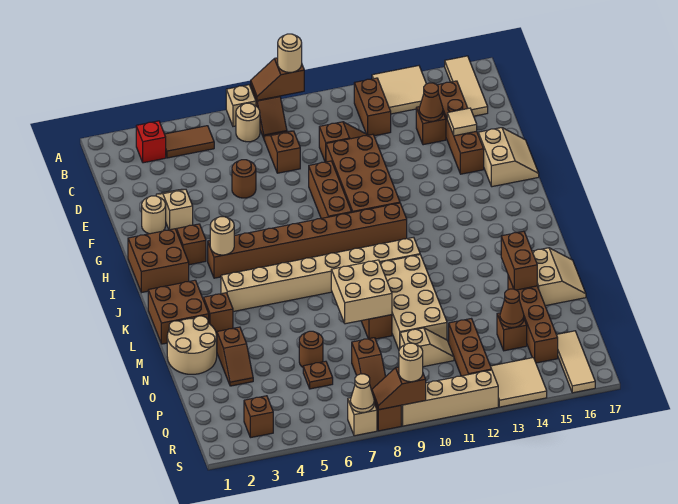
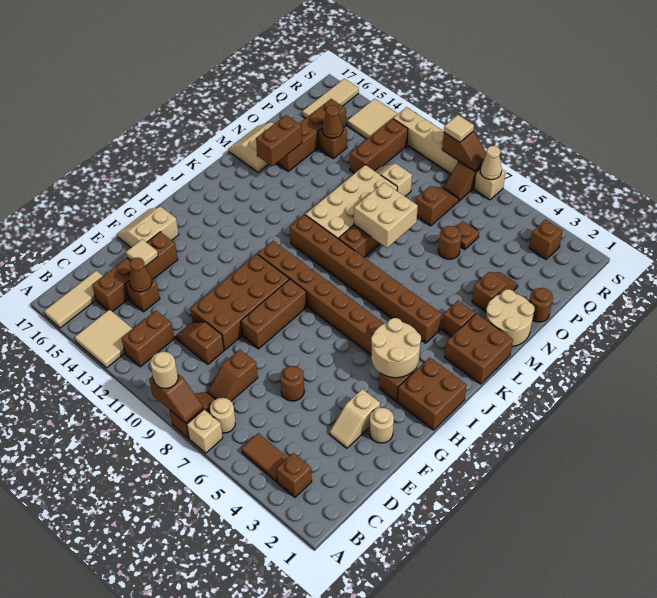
red 1x1 brick [136,121,166,163] -> brown 1x1 brick [276,453,312,497]
tan 1x1 round brick [210,217,234,255] -> tan 2x2 round brick [371,318,421,378]
tan 1x8 brick [221,237,420,311] -> brown 1x8 brick [290,215,442,343]
none -> brown 1x1 round brick [529,288,553,322]
tan 1x1 round brick [399,343,423,382] -> tan 1x1 tile [444,115,474,142]

